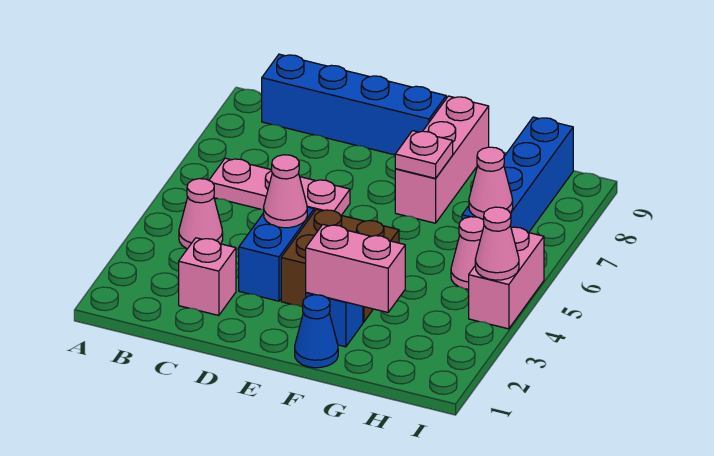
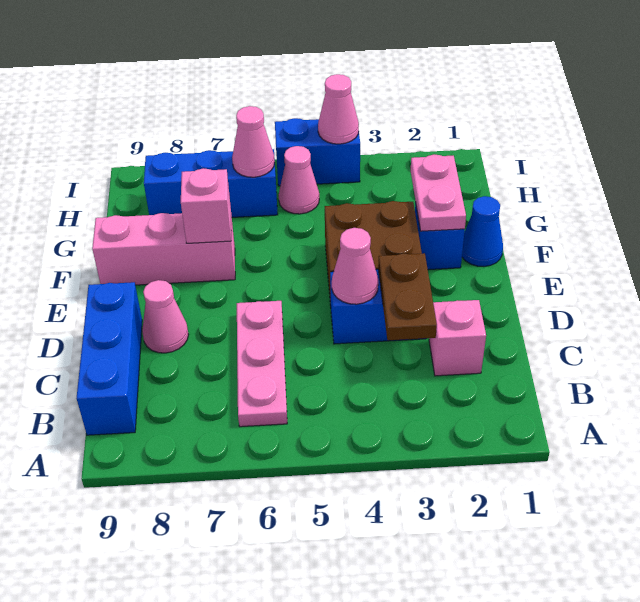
pink 1x1 cone [179,179,223,249] -> pink 1x1 cone moved to [142,280,189,353]
blue 1x4 brick [262,54,446,155] -> blue 1x3 brick [77,282,142,435]
none -> brown 1x2 plate [378,253,437,340]
pink 1x2 brick [306,225,405,312] -> pink 1x2 plate [411,154,466,231]
pink 1x1 plate [395,131,453,178] -> pink 1x1 brick [181,168,231,243]
blue 1x4 brick [462,117,573,233] -> blue 1x3 brick [144,149,278,217]
pink 1x2 brick [469,227,544,329] -> blue 1x2 brick [275,118,360,186]

